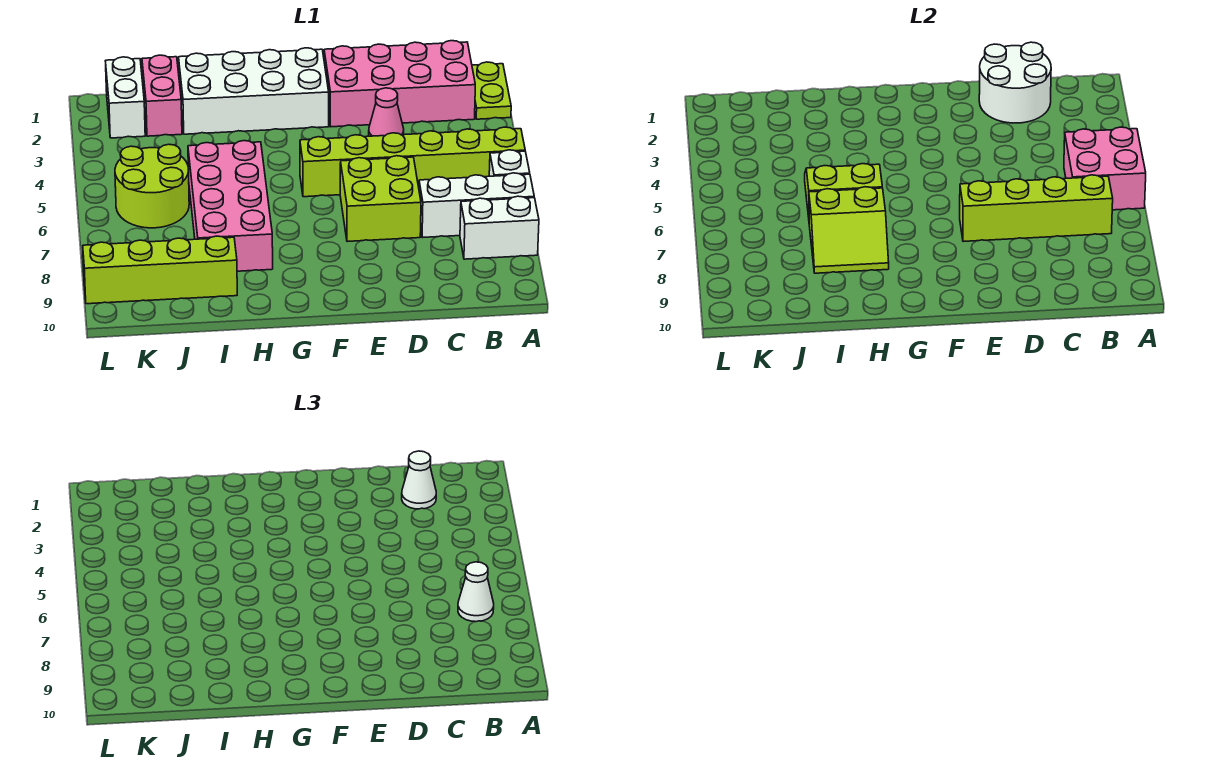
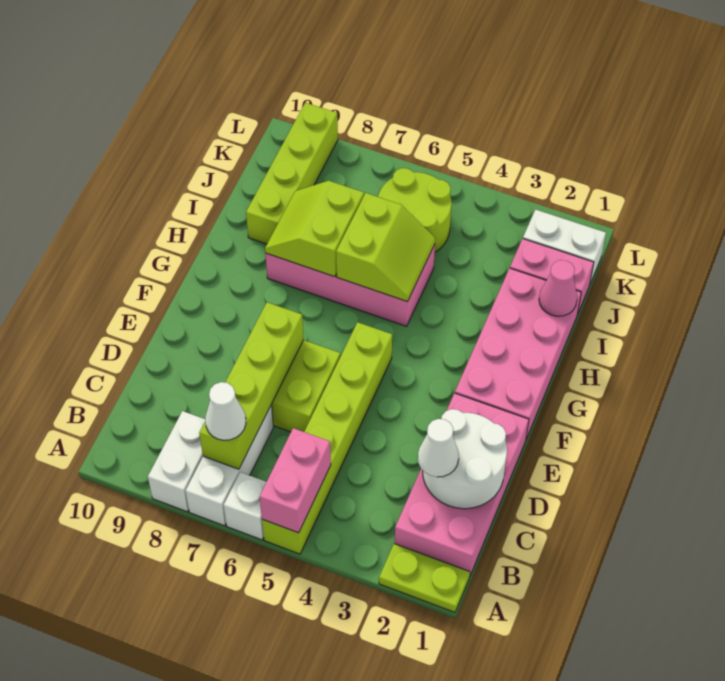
pink 2x2 brick [1064,127,1146,210] -> pink 1x2 brick [260,428,331,533]
pink 1x1 cone [369,88,404,136] -> pink 1x1 cone moved to [539,260,577,316]
white 2x4 brick [179,48,329,134] -> pink 2x4 brick [455,268,581,439]

